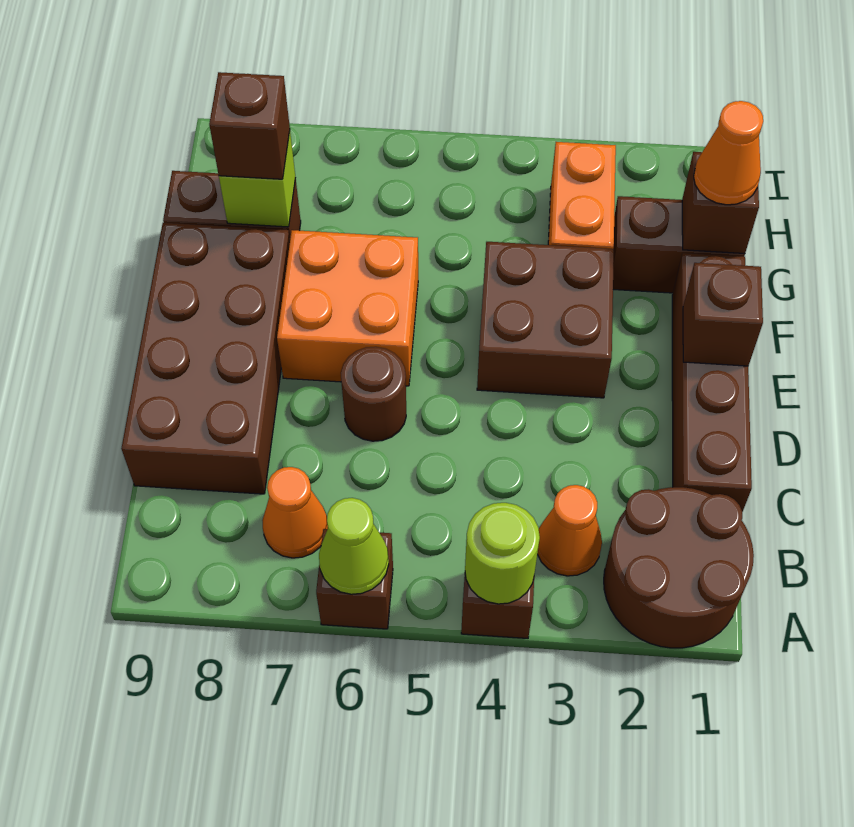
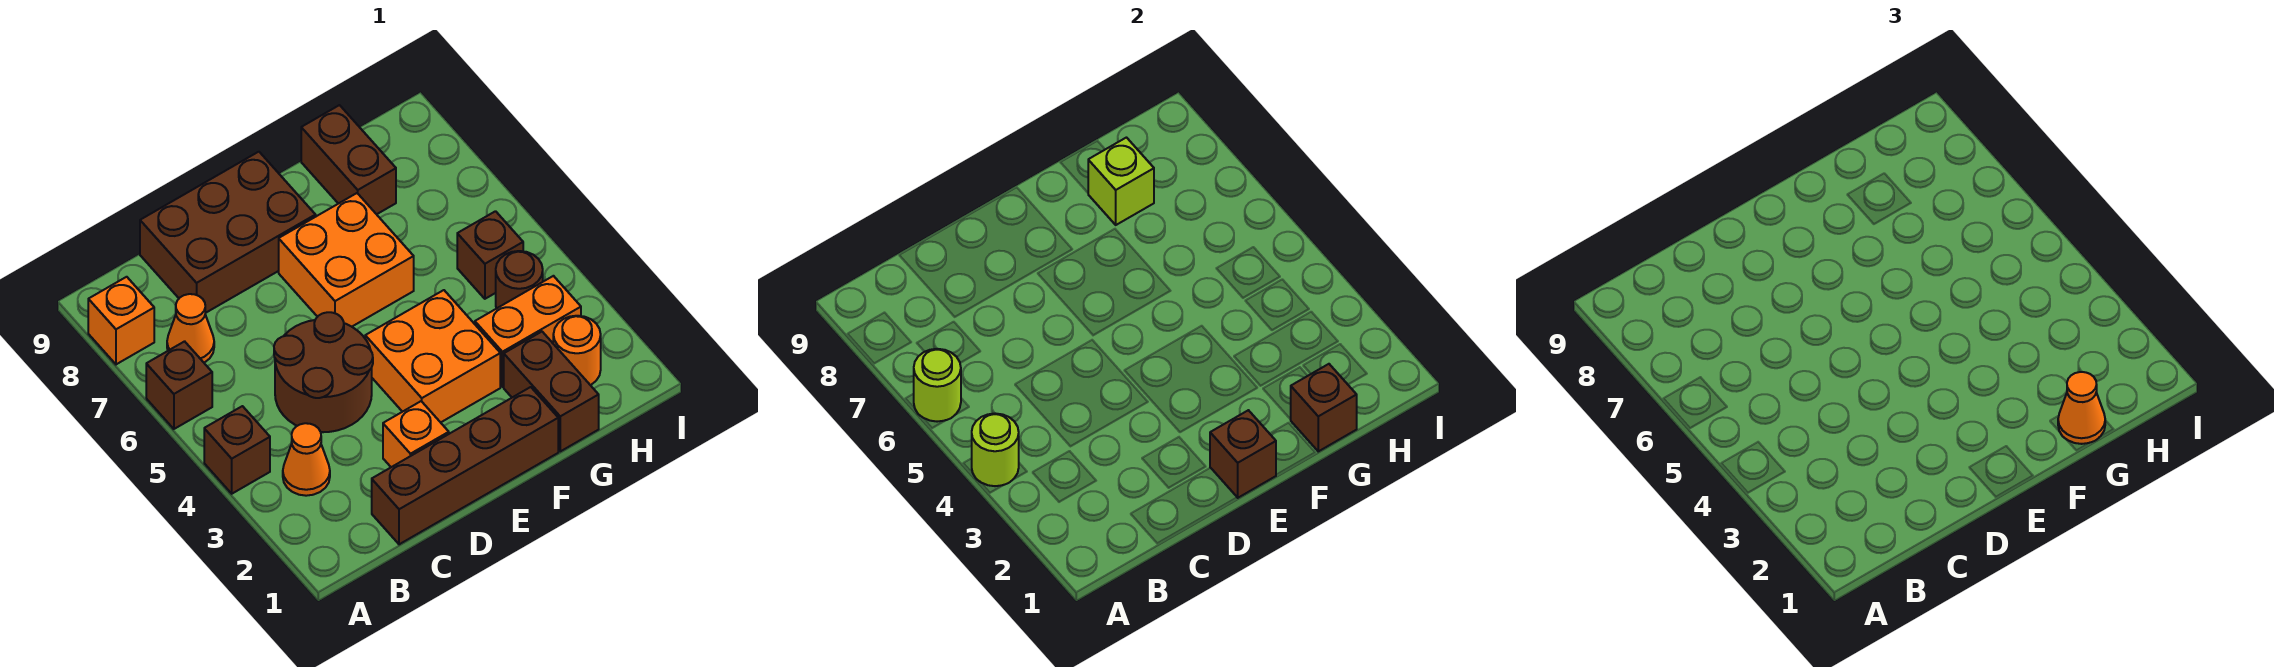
brown 2x2 round brick [604,487,754,648] -> brown 2x2 round brick moved to [274,312,373,432]
lime 1x1 cone [319,498,389,594] -> lime 1x1 round brick [914,349,961,422]
none -> orange 1x1 brick [88,277,154,364]
brown 2x4 brick [121,223,290,494] -> brown 2x3 brick [140,152,316,313]
none -> orange 1x1 brick [383,401,449,467]
brown 1x1 round brick [341,347,406,441] -> brown 1x1 round brick moved to [496,251,543,308]
brown 2x2 brick [477,242,614,398] -> orange 2x2 brick [365,290,500,422]
brown 1x1 brick [209,72,290,179] -> brown 1x1 brick moved to [457,211,523,299]
none -> orange 1x1 round brick [553,316,601,385]

